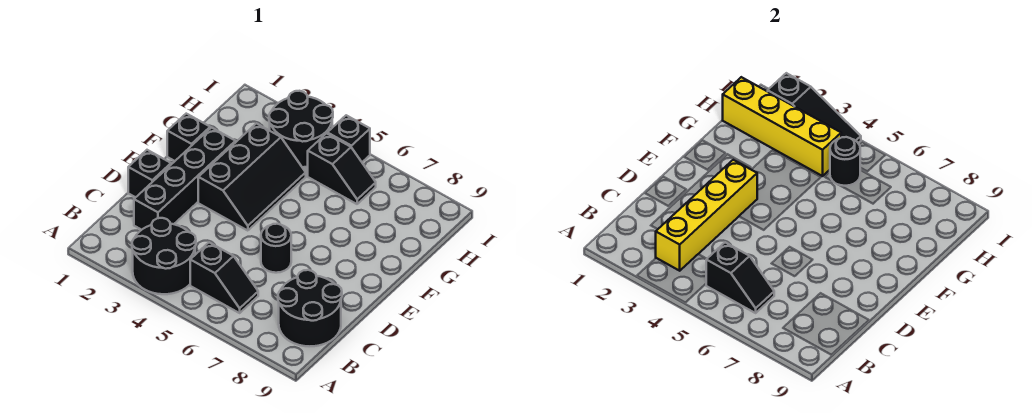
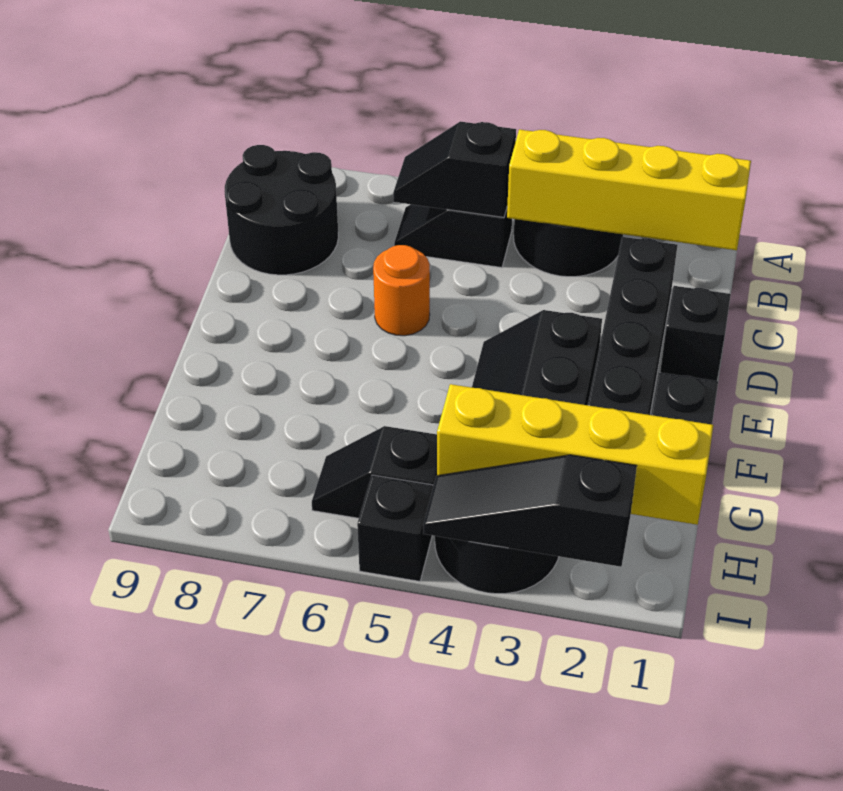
yellow 1x4 brick [656,160,757,271] -> yellow 1x4 brick turned to [507,129,751,250]
black 1x1 round brick [261,224,291,273] -> orange 1x1 round brick [373,245,430,336]
black 1x1 round brick [830,137,860,186] -> none

